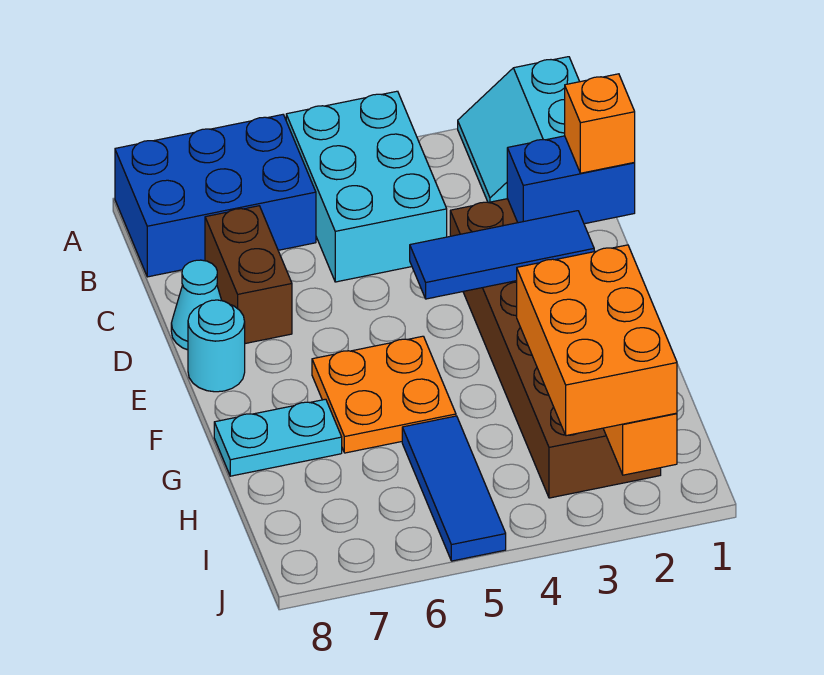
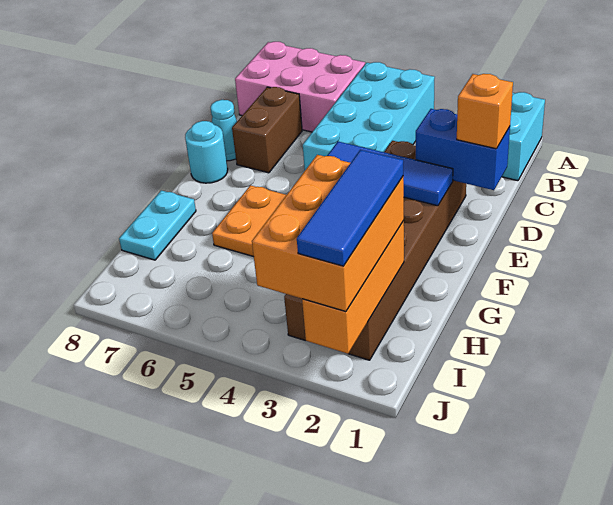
cyan 2x3 brick [286,91,447,282] -> cyan 2x4 brick [303,62,435,170]
blue 2x3 brick [115,115,316,277] -> pink 2x3 brick [235,42,365,132]
cyan 1x2 plate [214,399,342,476] -> cyan 1x2 plate turned to [119,190,196,260]
blue 1x3 tile [402,416,506,561] -> blue 1x3 tile moved to [297,150,403,266]

